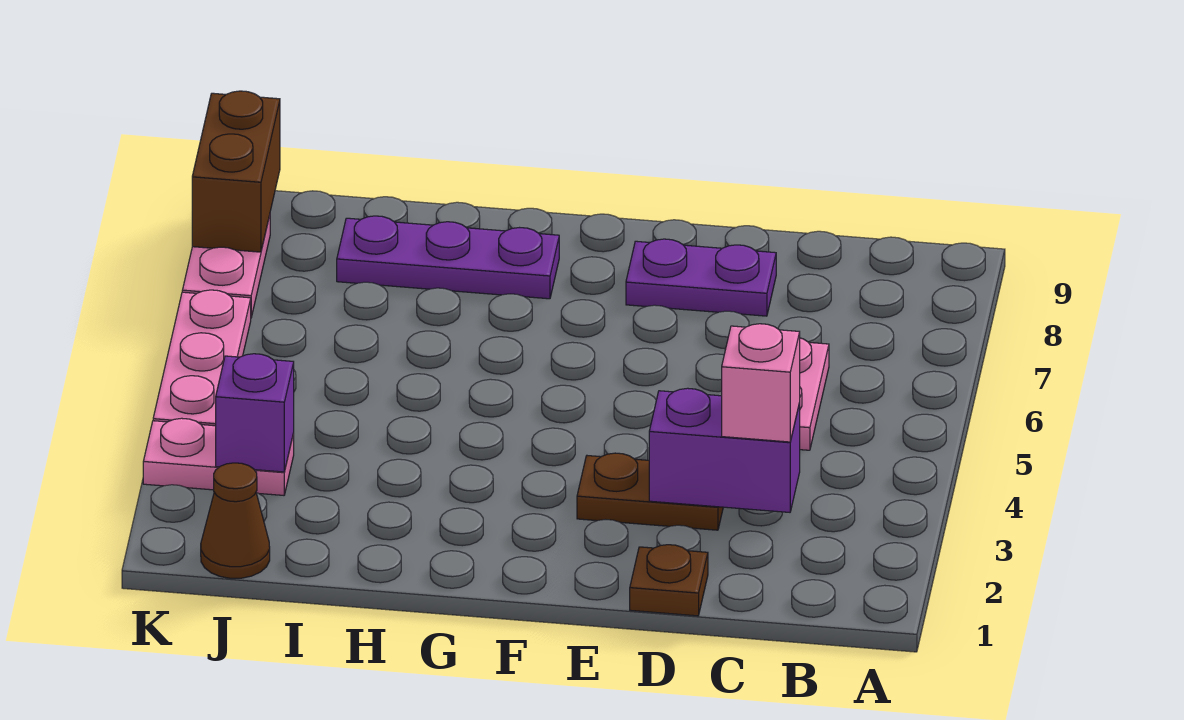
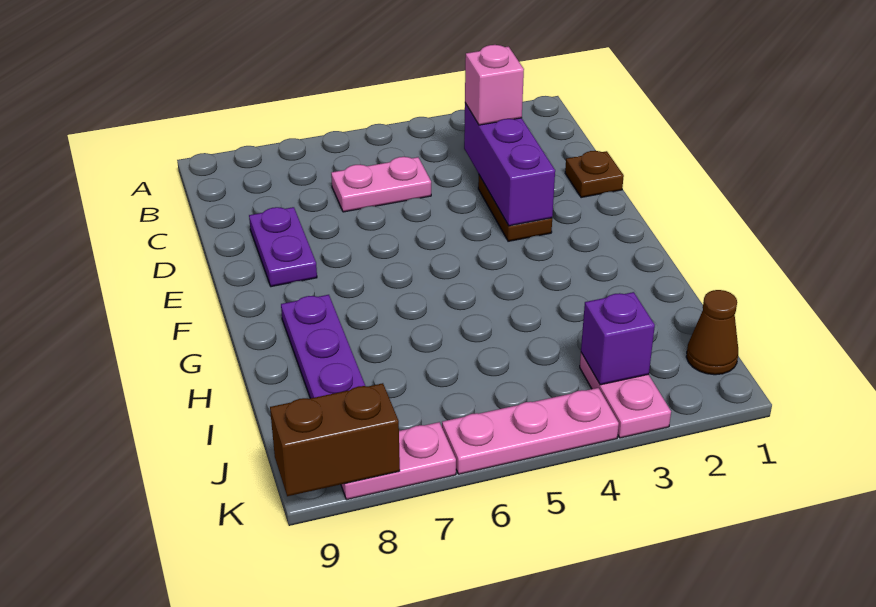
purple 1x2 brick [649,388,800,512] -> purple 1x3 brick [464,103,555,226]

